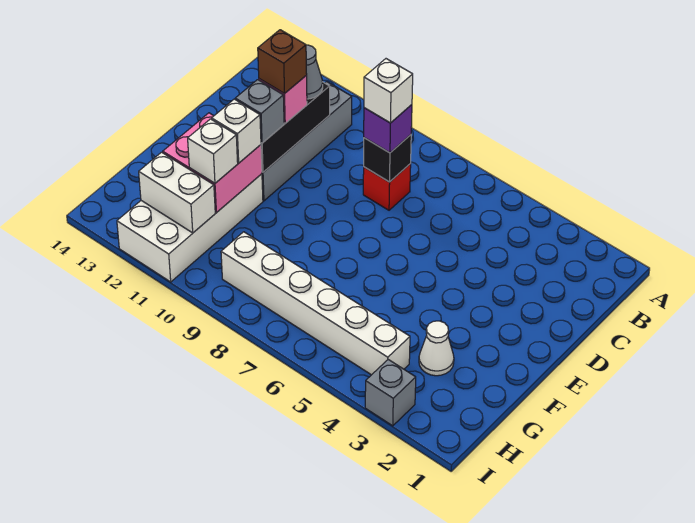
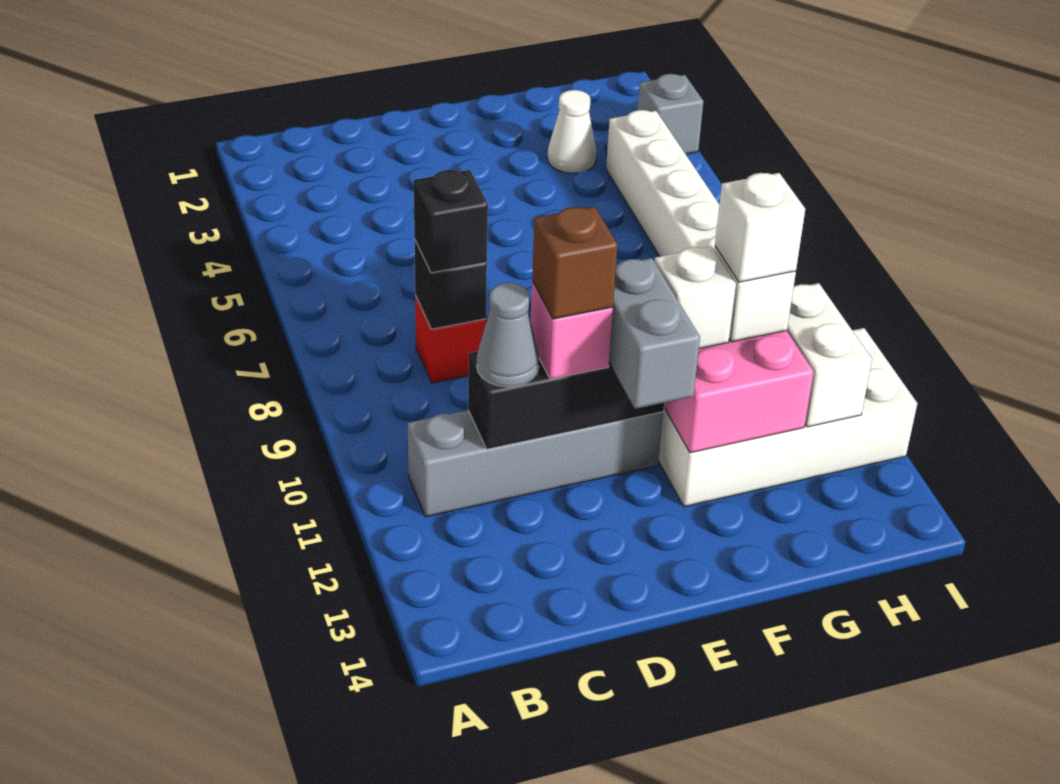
purple 1x1 brick [364,105,412,153] -> black 1x1 brick [414,170,488,273]
white 1x1 brick [364,59,413,123] -> white 1x1 brick moved to [715,173,805,282]
grey 1x1 brick [235,80,284,143] -> grey 1x2 brick [609,258,700,409]

